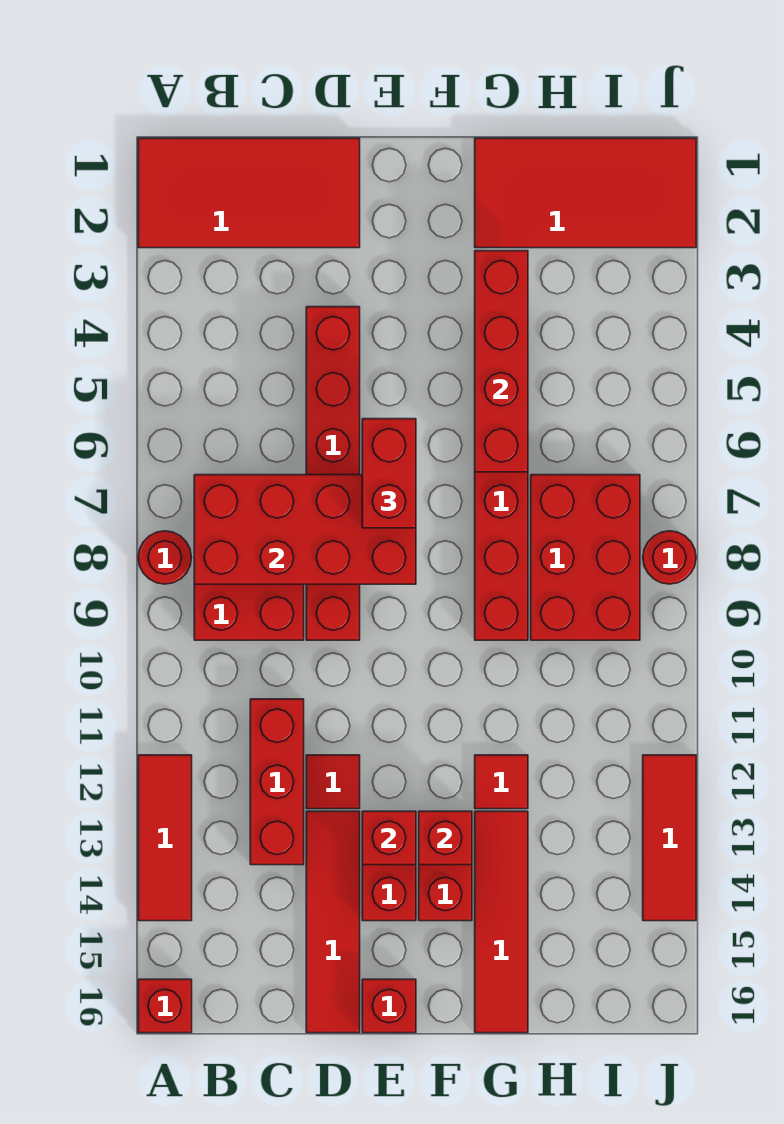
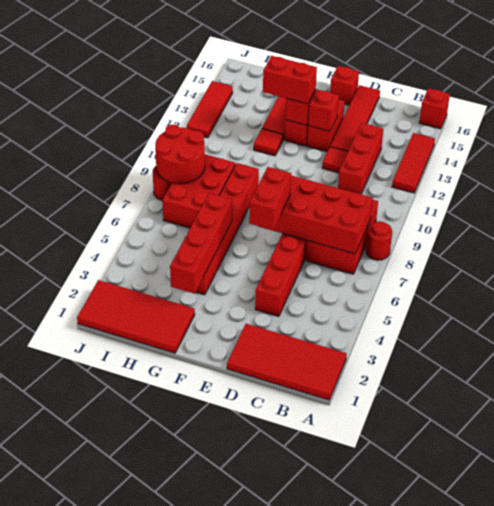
none -> red 1x2 brick [263,56,317,104]
none -> red 2x2 round brick [155,125,205,184]

